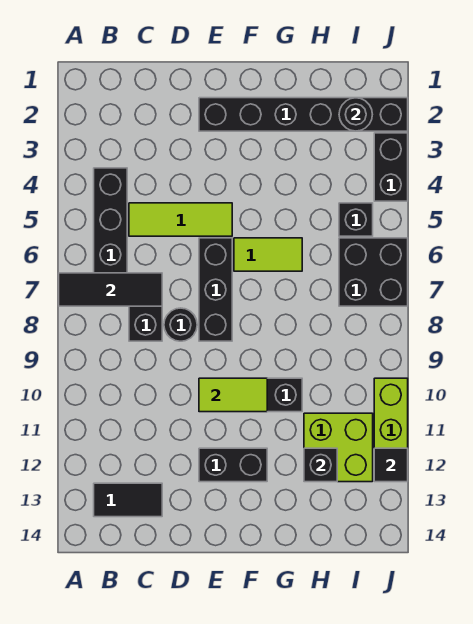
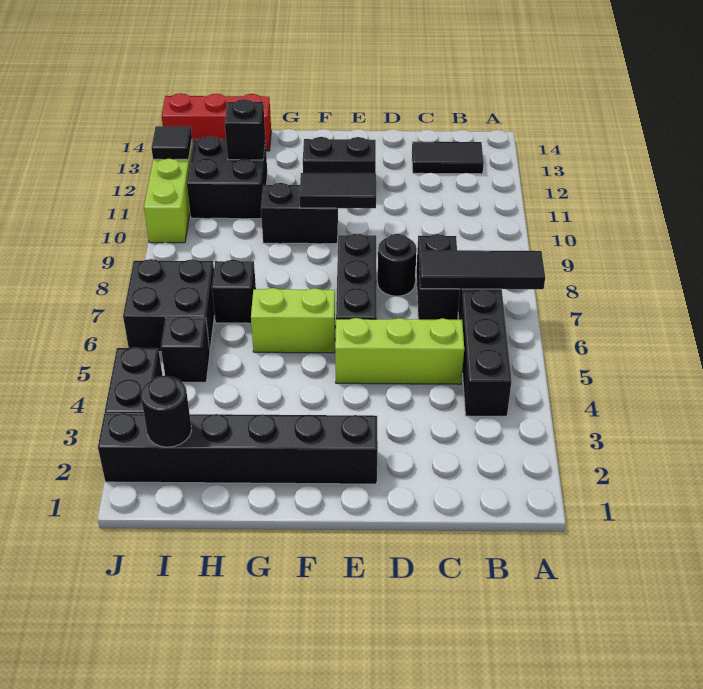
lime 1x3 tile [129,203,232,236] -> lime 1x3 brick [335,318,464,384]
lime 1x2 tile [199,378,267,412] -> black 1x2 tile [299,173,376,208]
lime 1x2 tile [234,238,302,271] -> lime 1x2 brick [251,288,335,353]
none -> black 1x1 brick [212,260,256,323]
lime 2x2 brick [304,413,373,482] -> black 2x2 brick [187,136,267,219]
none -> red 1x3 brick [162,93,271,151]

